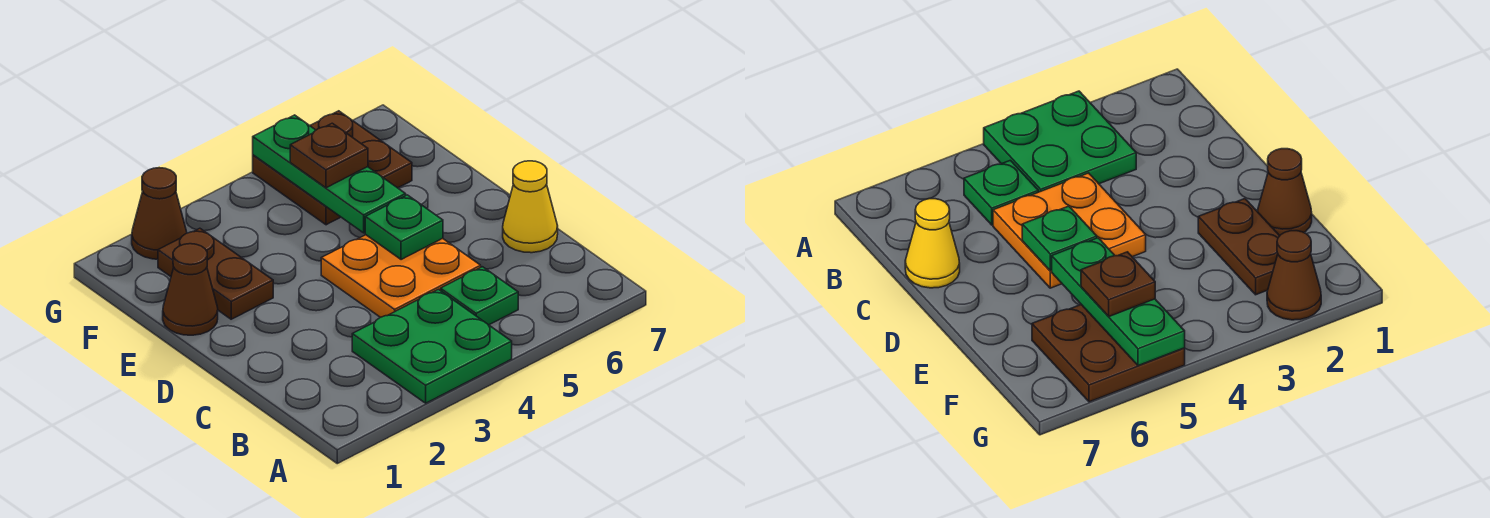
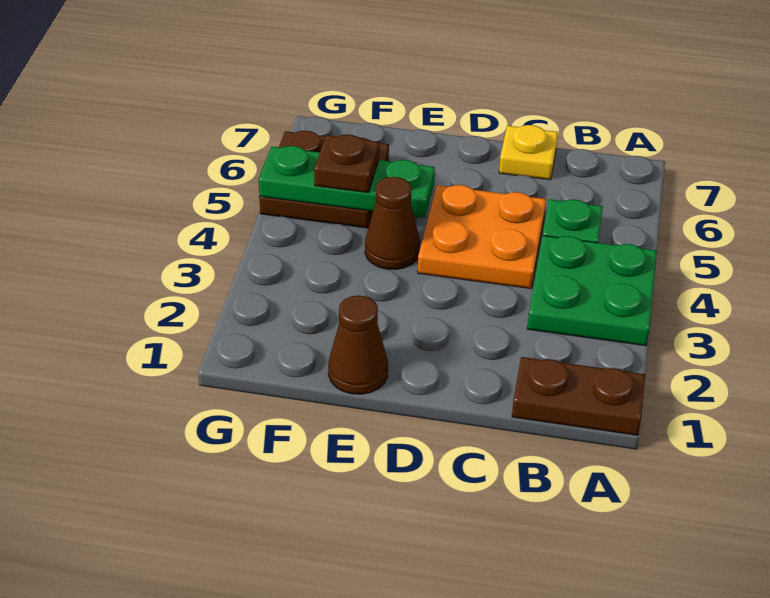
yellow 1x1 cone [503,161,558,253] -> yellow 1x1 plate [499,125,558,180]
green 1x1 plate [365,195,443,260] -> none
brown 1x2 plate [158,228,273,319] -> brown 1x2 plate moved to [512,357,645,435]
brown 1x1 cone [132,168,187,259] -> brown 1x1 cone moved to [365,177,420,269]

